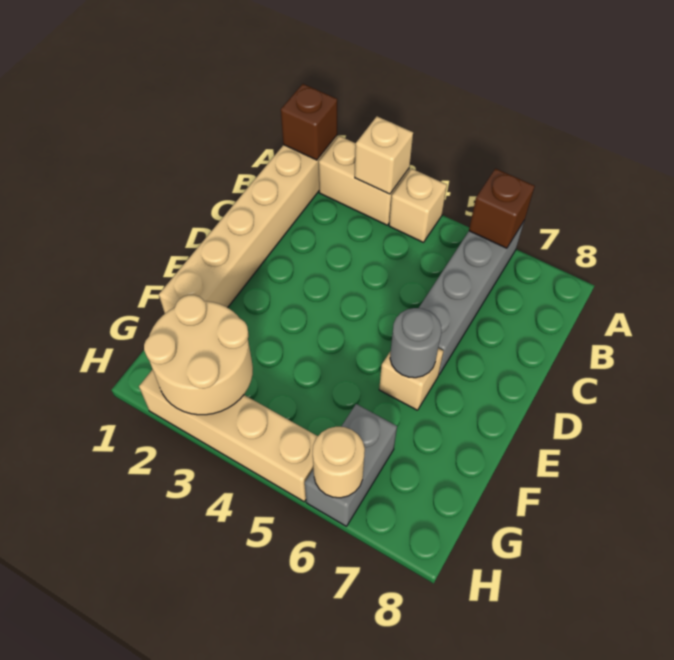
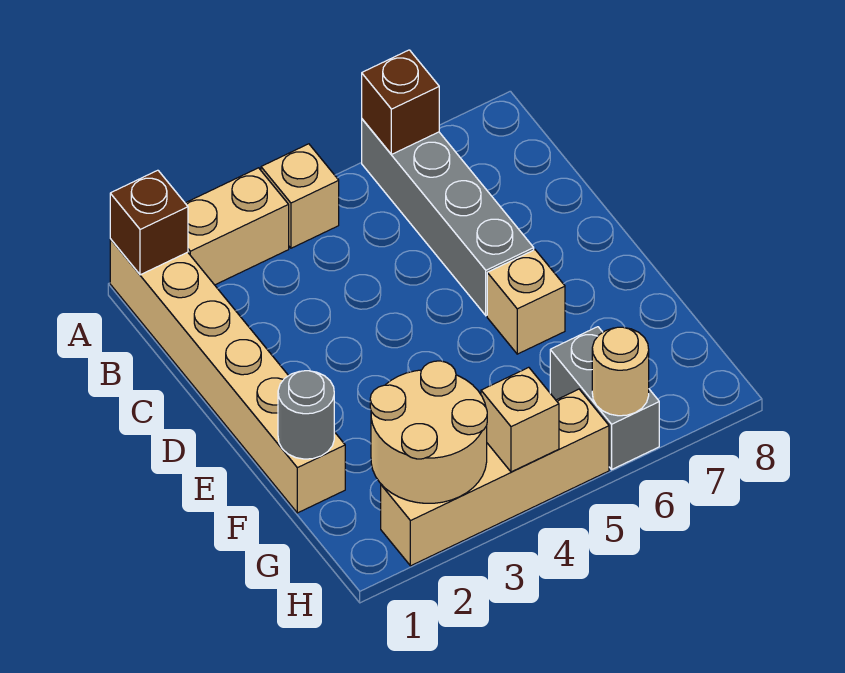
tan 1x1 brick [355,116,413,194] -> tan 1x1 brick moved to [481,367,559,472]
grey 1x1 round brick [390,308,441,378] -> grey 1x1 round brick moved to [278,371,334,459]

